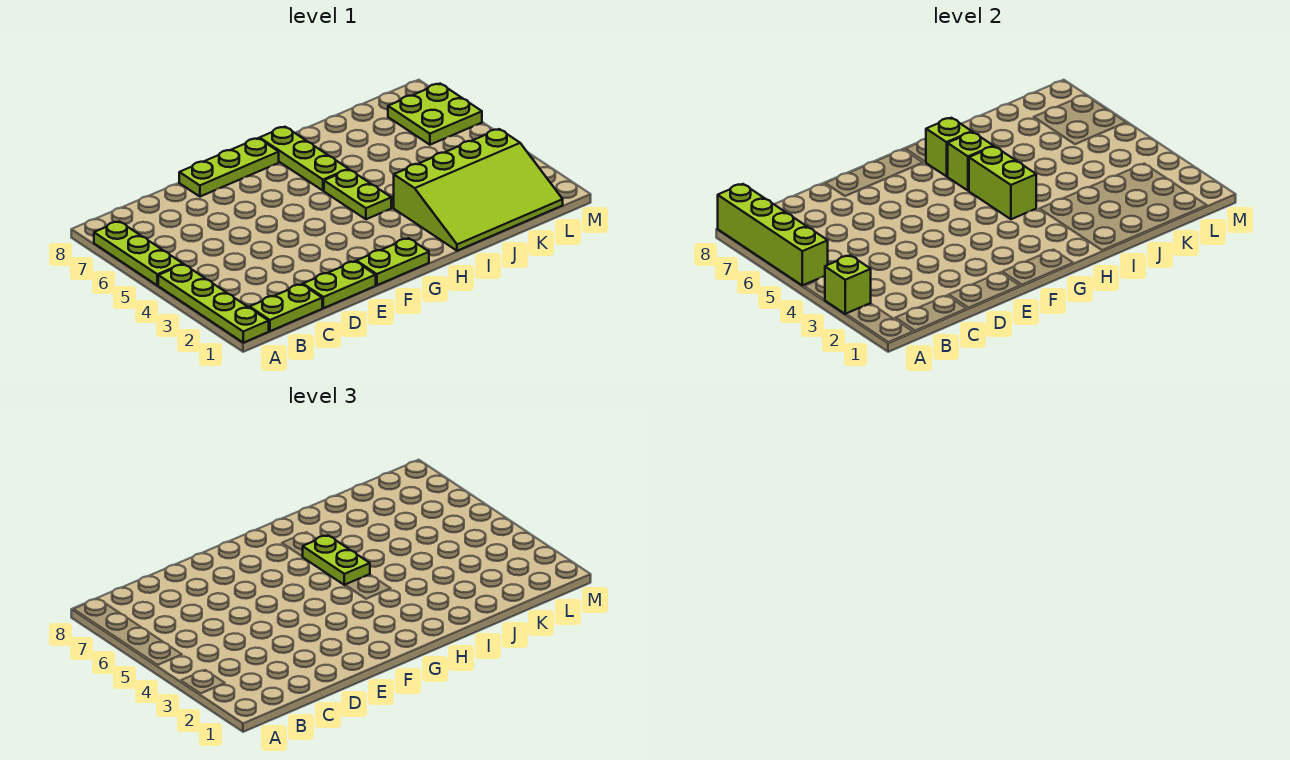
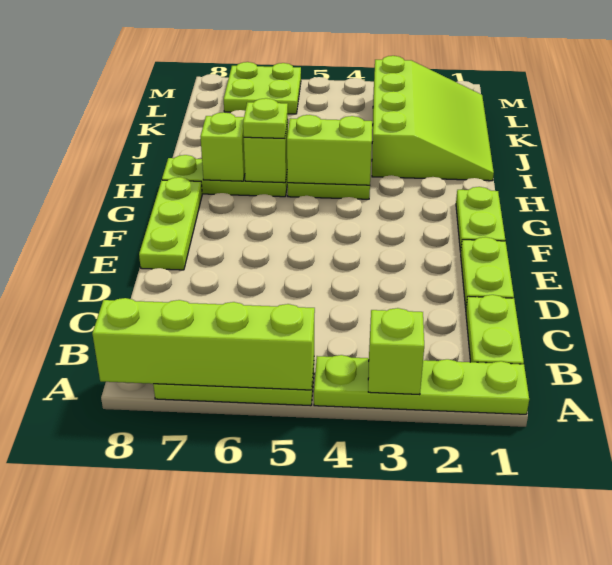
lime 1x2 plate [303,535,370,585] -> lime 1x1 plate [243,98,288,138]

